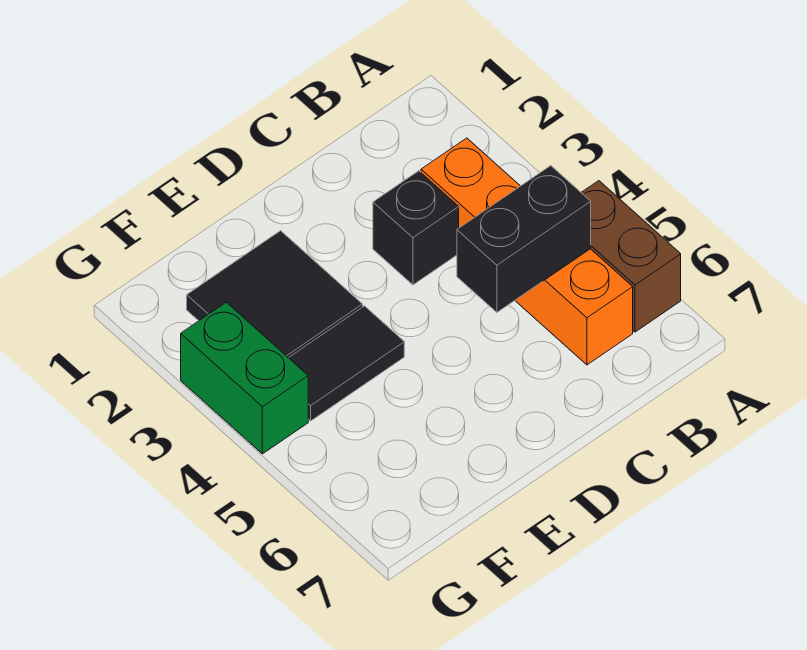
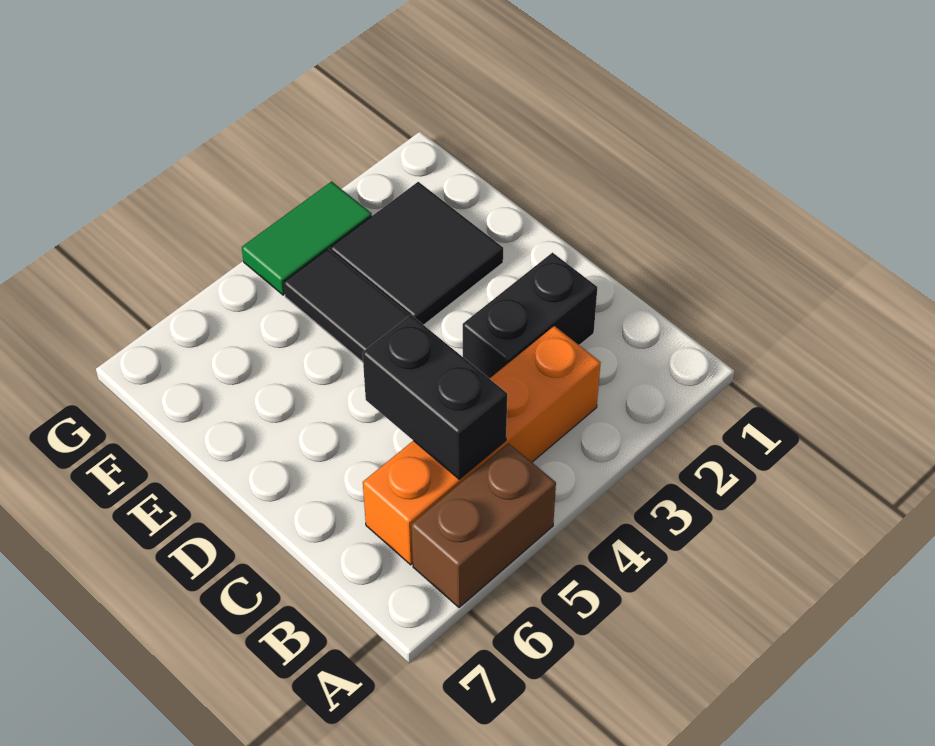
black 1x1 brick [373,171,459,285] -> black 1x2 brick [463,253,597,379]
green 1x2 brick [181,302,308,454] -> green 1x2 tile [242,181,372,295]

